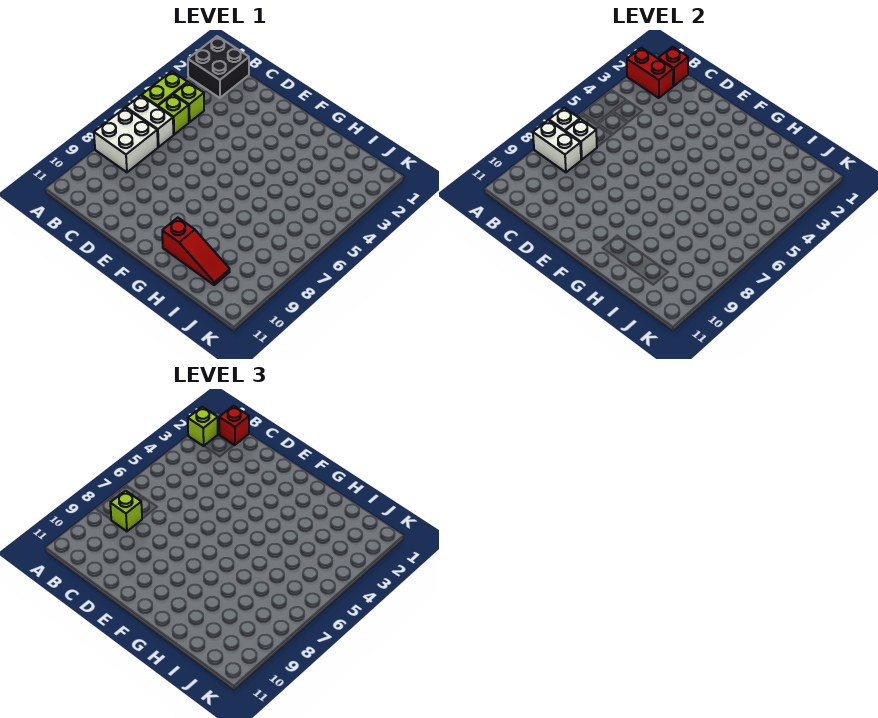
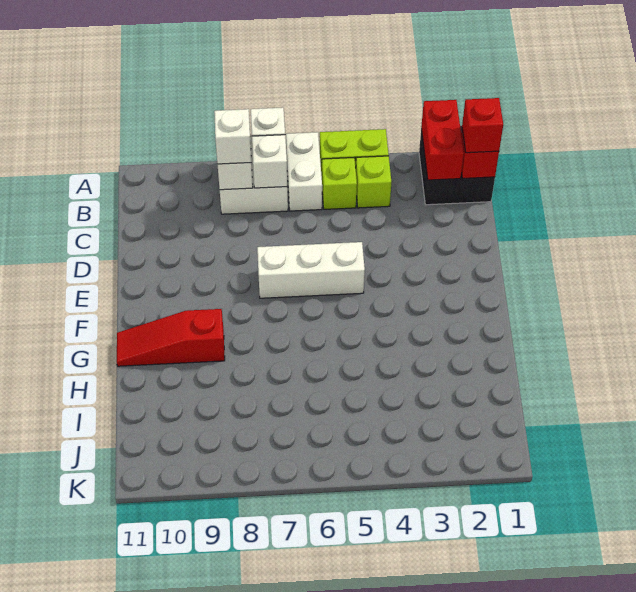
lime 1x1 brick [188,407,218,446] -> none
lime 1x1 brick [110,491,142,531] -> white 1x1 brick [214,109,251,164]
none -> white 1x3 brick [257,242,365,298]
red 1x3 slope [162,218,230,285] -> red 1x3 slope turned to [117,309,225,366]

